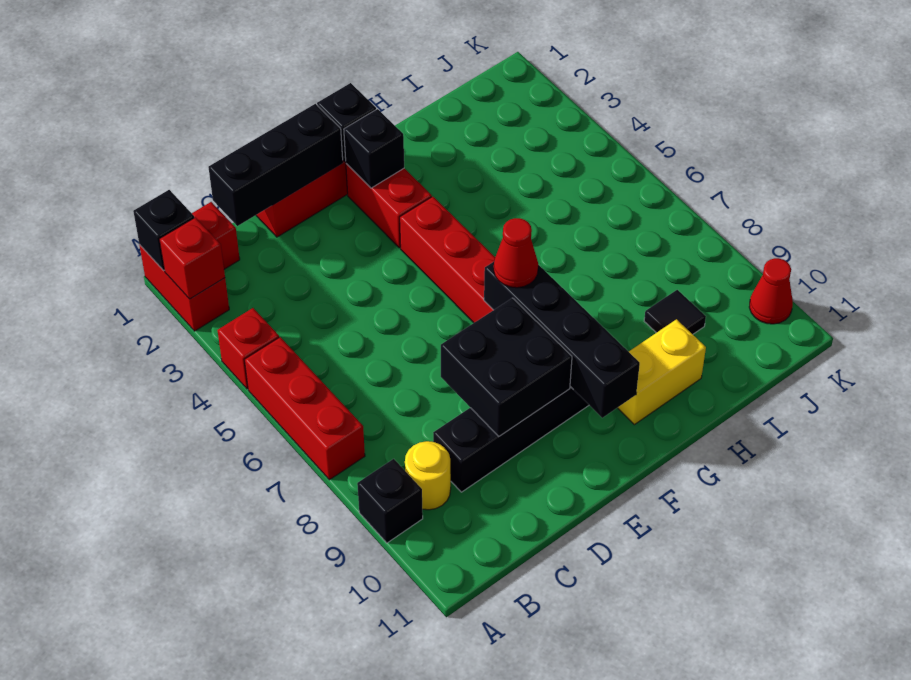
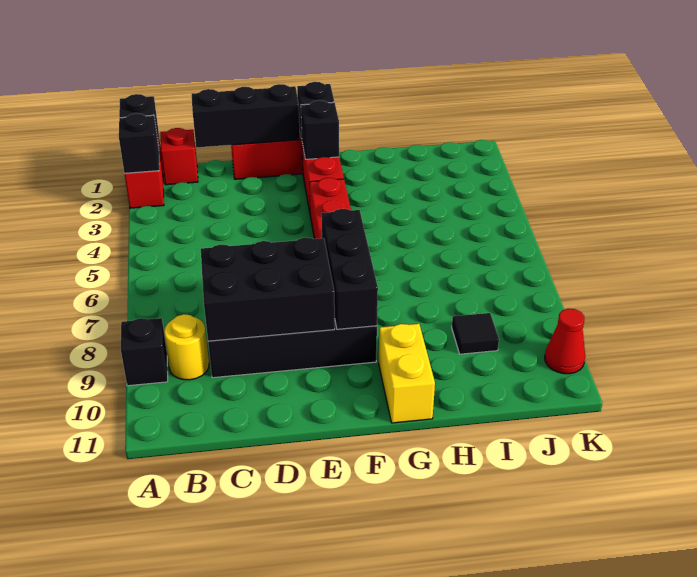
red 1x1 brick [159,217,225,299] -> black 1x1 brick [119,113,159,173]
red 1x1 brick [217,308,279,389] -> none
red 1x3 brick [244,337,365,480] -> none
black 2x2 brick [441,298,572,436] -> black 2x3 brick [201,237,335,341]
black 1x4 brick [484,262,640,418] -> black 1x3 brick [321,209,378,329]
red 1x1 cone [494,218,538,288] -> none
yellow 1x2 brick [618,319,706,425] -> yellow 1x2 brick turned to [379,324,435,423]

